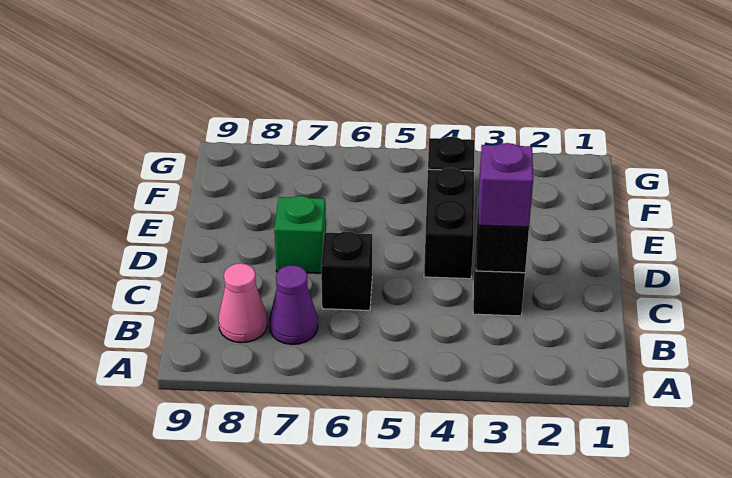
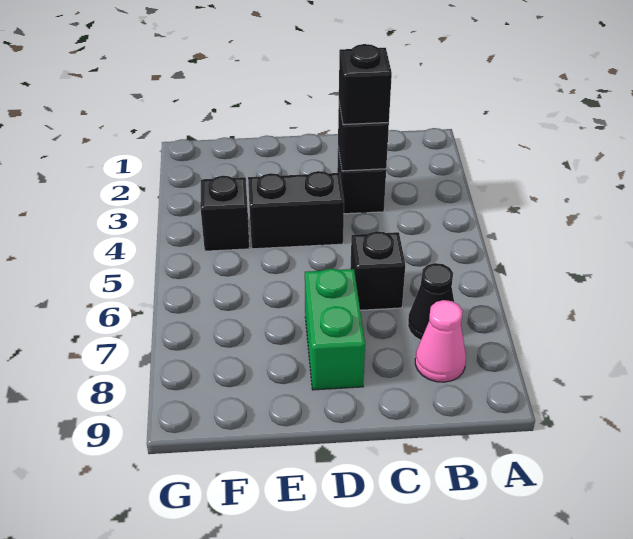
purple 1x1 cone [269,265,318,344] -> black 1x1 cone [408,263,454,340]
purple 1x1 brick [479,143,533,227] -> black 1x1 brick [339,44,392,124]
green 1x1 brick [274,196,326,273] -> green 1x2 brick [305,269,365,390]

